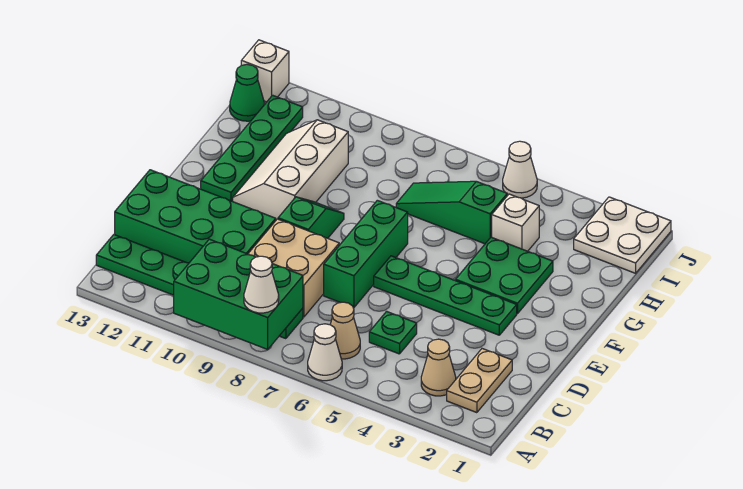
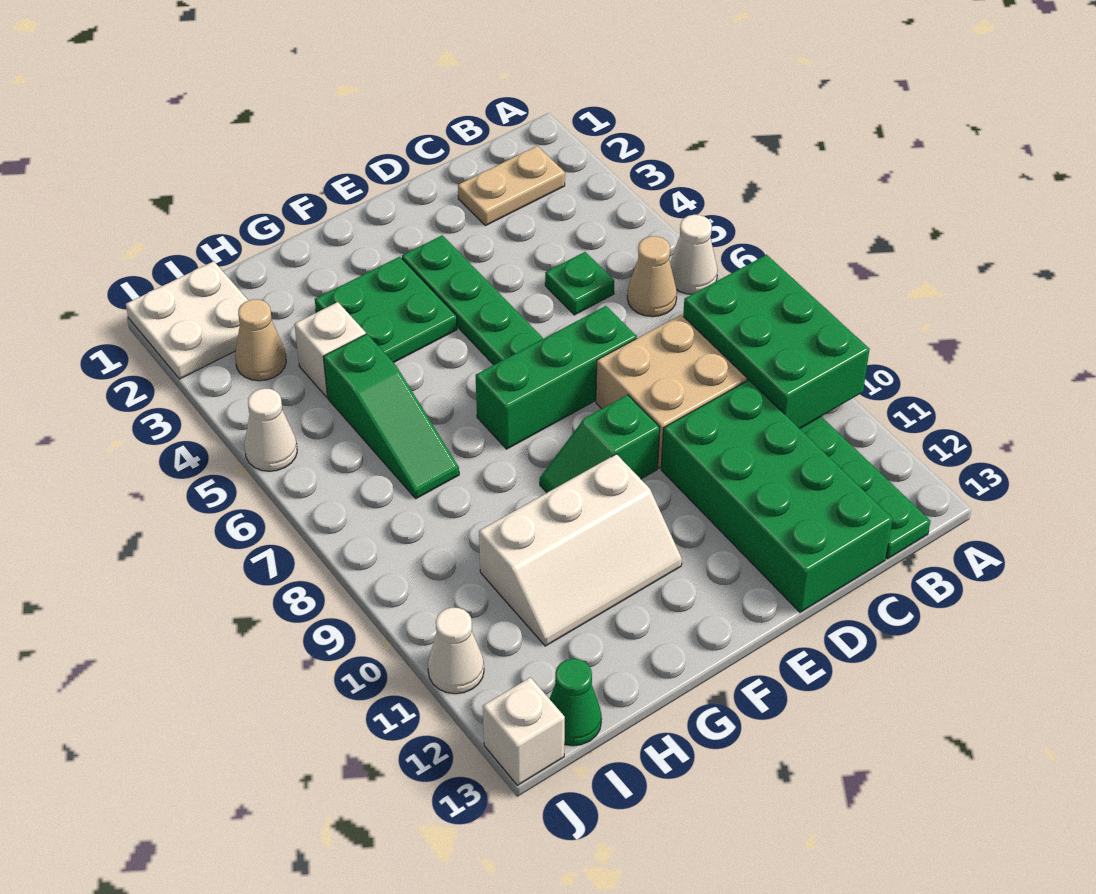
white 1x1 cone [244,256,279,313] -> white 1x1 cone moved to [428,608,484,694]
tan 1x1 cone [421,339,456,396] -> tan 1x1 cone moved to [235,299,286,381]
green 1x4 plate [201,95,303,201] -> none

